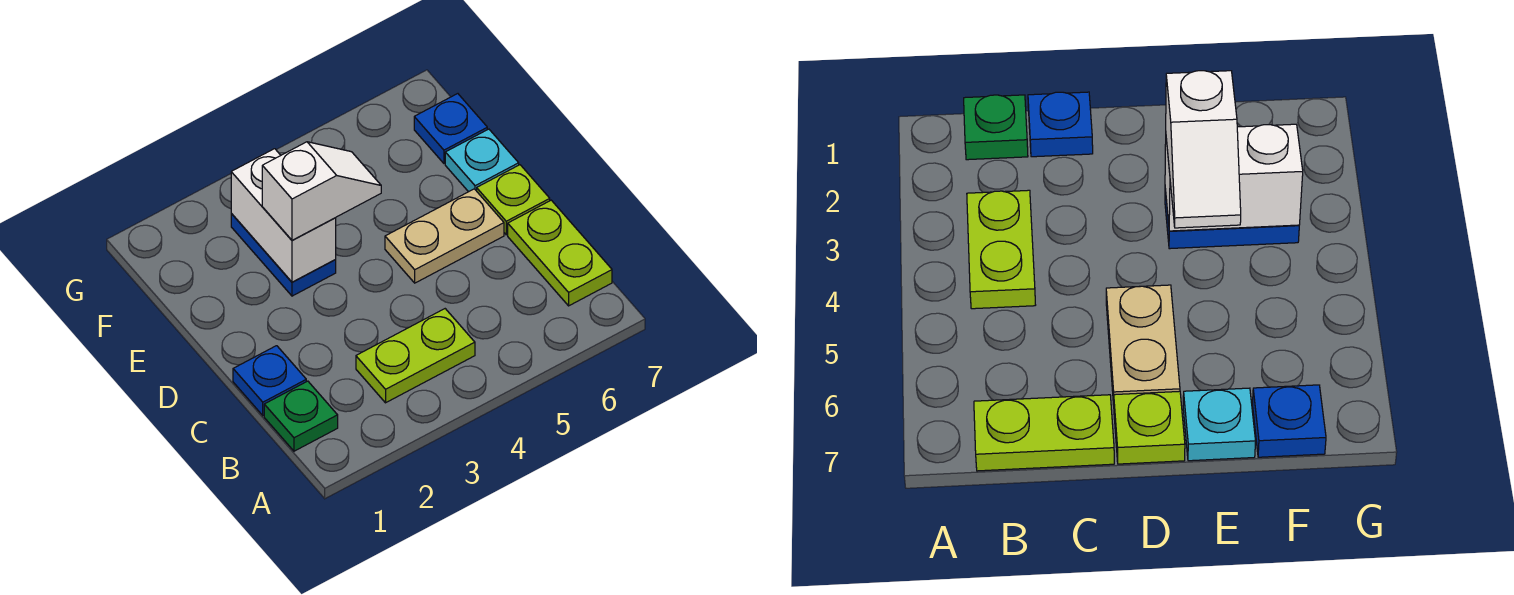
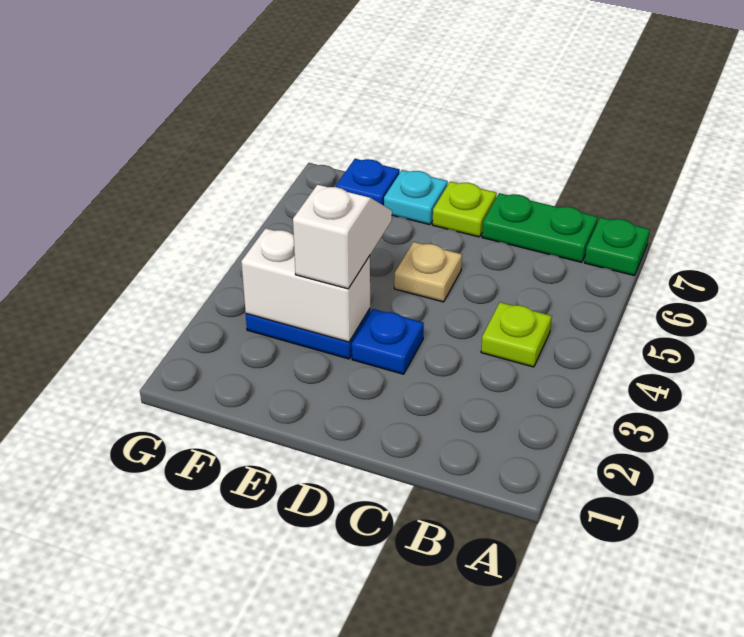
green 1x1 plate [264,381,338,451] -> green 1x1 plate moved to [585,217,650,276]
lime 1x2 plate [356,309,475,403] -> lime 1x1 plate [481,302,552,367]
lime 1x2 plate [508,200,612,306] -> green 1x2 plate [482,193,598,262]
blue 1x1 plate [233,346,306,416] -> blue 1x1 plate moved to [352,309,424,374]
tan 1x2 plate [385,189,504,283] -> tan 1x1 plate [394,242,462,302]

